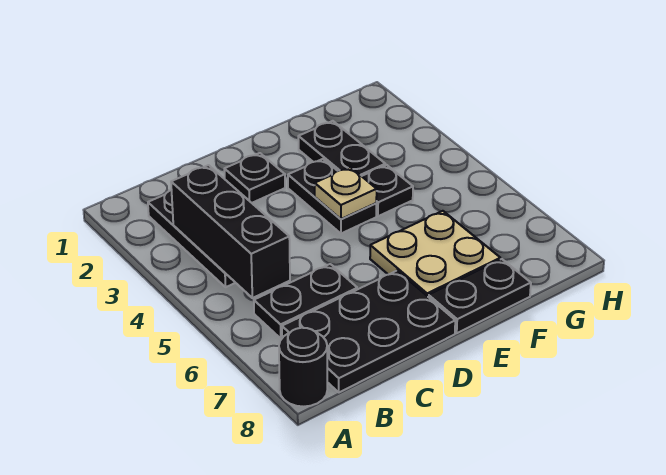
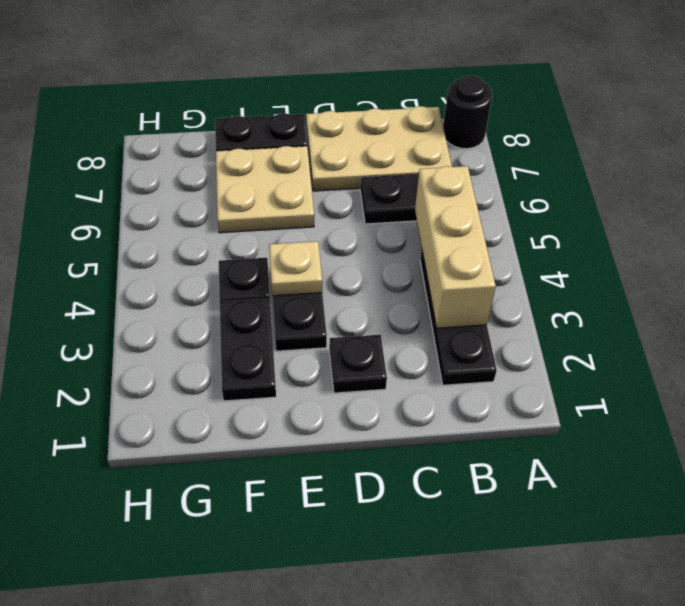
black 1x3 brick [171,165,290,298] -> tan 1x3 brick [415,166,496,328]
black 2x3 plate [282,271,455,392] -> tan 2x3 plate [306,106,452,191]

